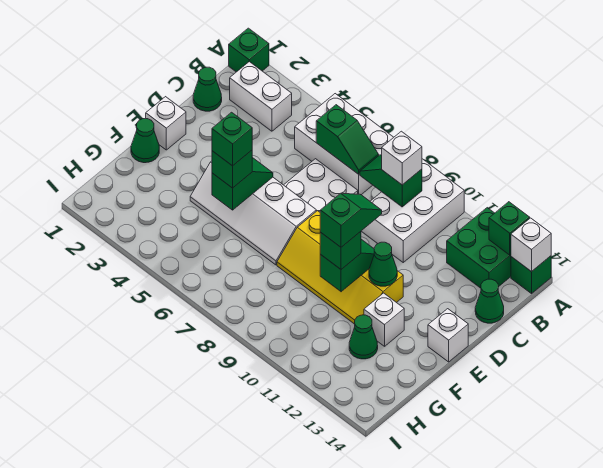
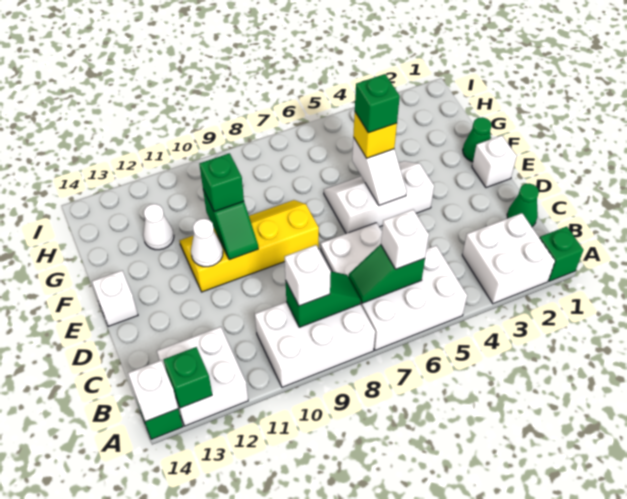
white 2x3 brick [362,159,464,262] -> white 2x3 brick turned to [255,302,375,387]
green 2x2 brick [447,208,511,288] -> white 2x2 brick [157,327,248,426]
white 1x2 brick [230,62,292,131] -> white 2x2 brick [462,213,555,304]
green 1x1 cone [475,279,504,323] -> none
white 2x4 slope [190,161,316,265] -> white 2x3 slope [324,161,434,234]
green 1x2 slope [212,158,273,210] -> white 1x2 slope [352,137,406,205]
green 1x2 slope [320,193,382,247] -> none
green 1x1 cone [369,242,397,286] -> white 1x1 cone [191,219,223,267]
green 1x1 brick [212,150,252,188] -> yellow 1x1 brick [353,112,397,158]
white 1x1 brick [364,293,404,346] -> white 1x1 brick moved to [381,210,429,269]
green 1x1 cone [349,315,378,359] -> white 1x1 cone [143,204,174,250]

